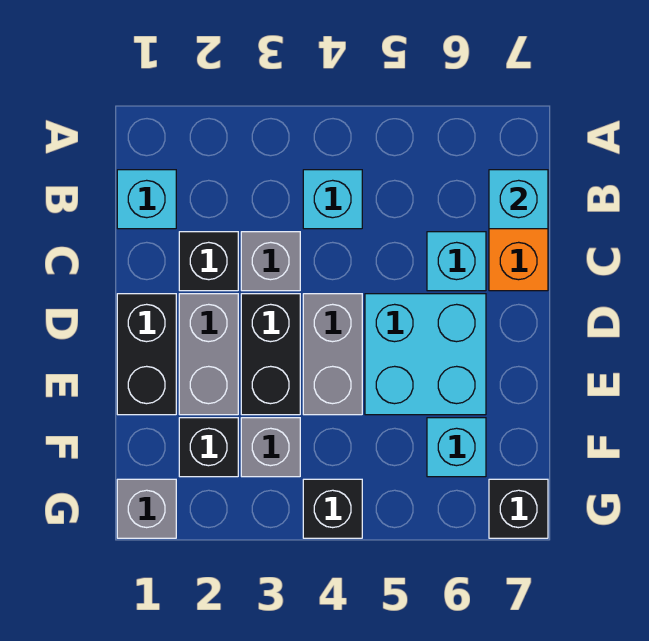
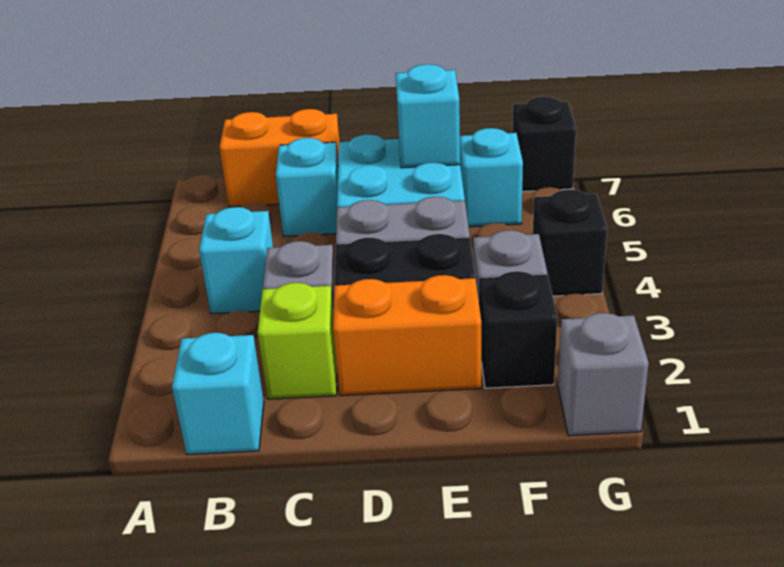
cyan 1x1 brick [489,170,548,229] -> cyan 1x1 brick moved to [396,64,460,168]
black 1x1 brick [179,232,238,291] -> lime 1x1 brick [258,283,337,399]
black 1x2 brick [117,294,176,415] -> none
grey 1x2 brick [179,294,238,415] -> orange 1x2 brick [333,275,481,396]

